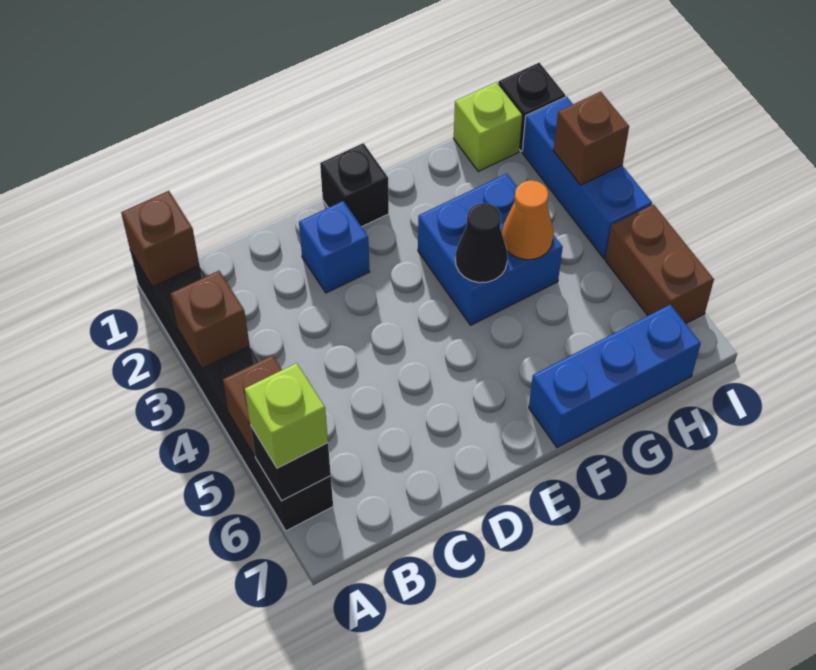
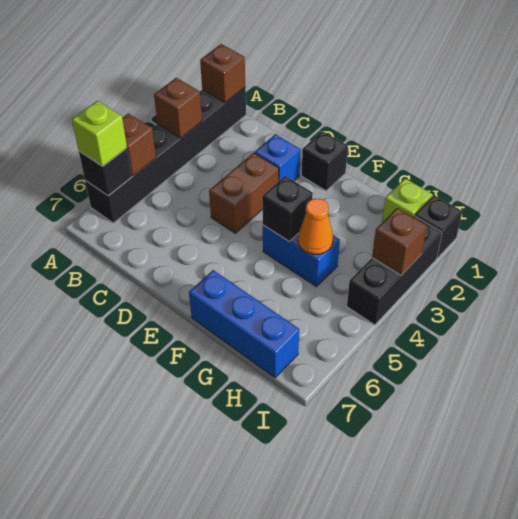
blue 2x2 brick [418,173,563,325] -> blue 1x2 brick [263,225,340,287]
black 1x1 cone [455,203,507,283] -> black 1x1 brick [262,176,313,241]
blue 1x3 brick [522,97,652,259] -> black 1x3 brick [347,216,442,325]
brown 1x2 brick [605,204,714,324] -> brown 1x2 brick moved to [209,153,279,233]

